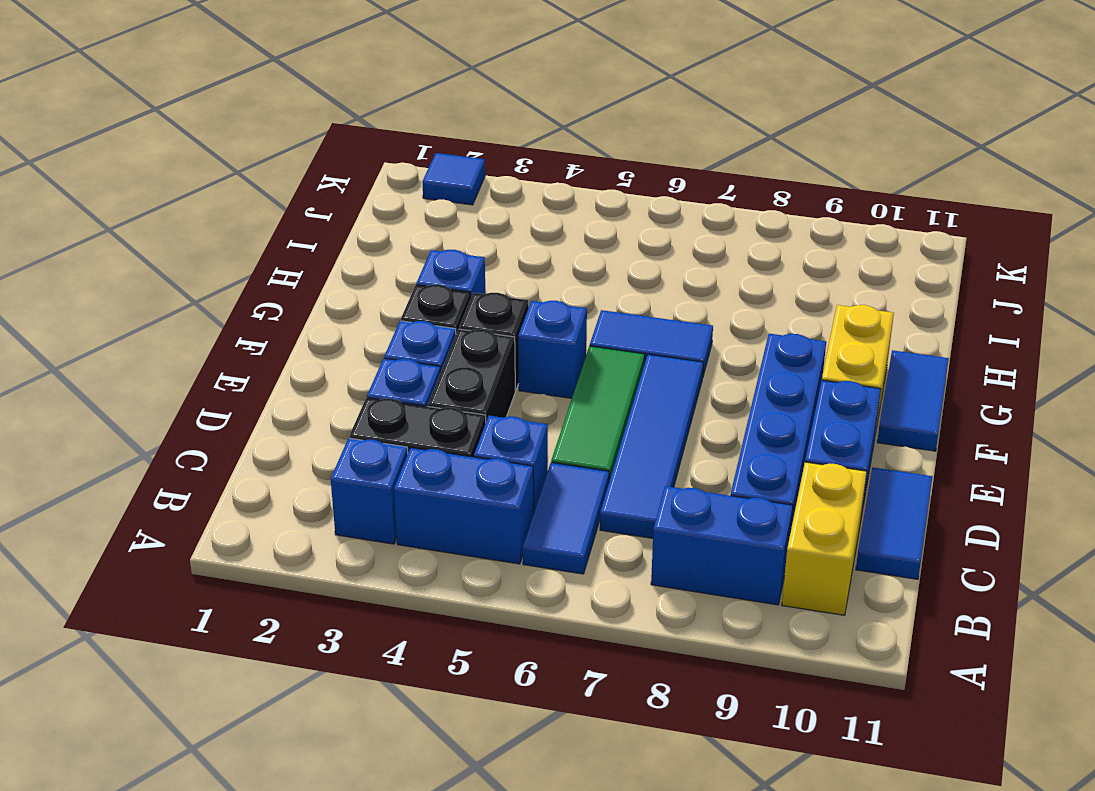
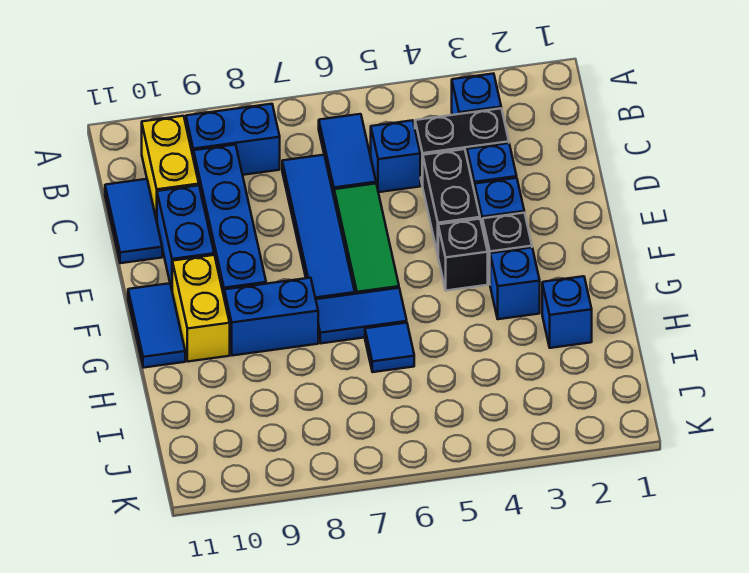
blue 1x2 brick [394,448,534,564] -> blue 1x2 brick moved to [224,278,318,356]
blue 1x1 brick [518,301,587,398] -> blue 1x1 brick moved to [542,276,592,348]
blue 1x1 tile [422,153,485,205] -> blue 1x1 tile moved to [365,323,414,372]

